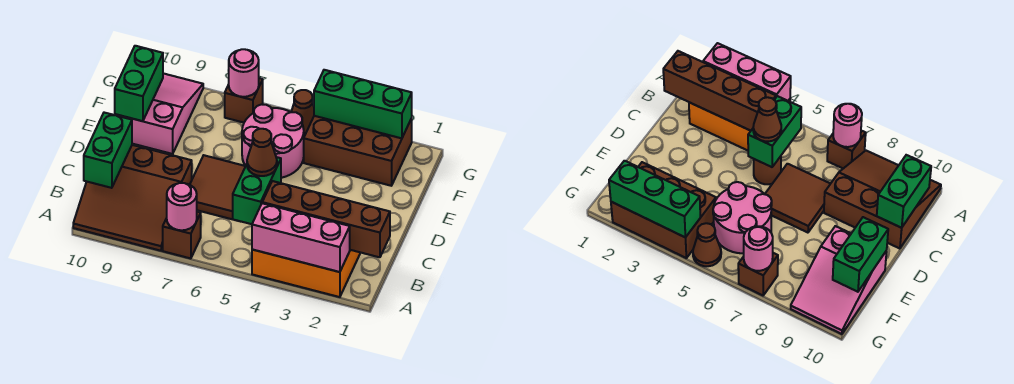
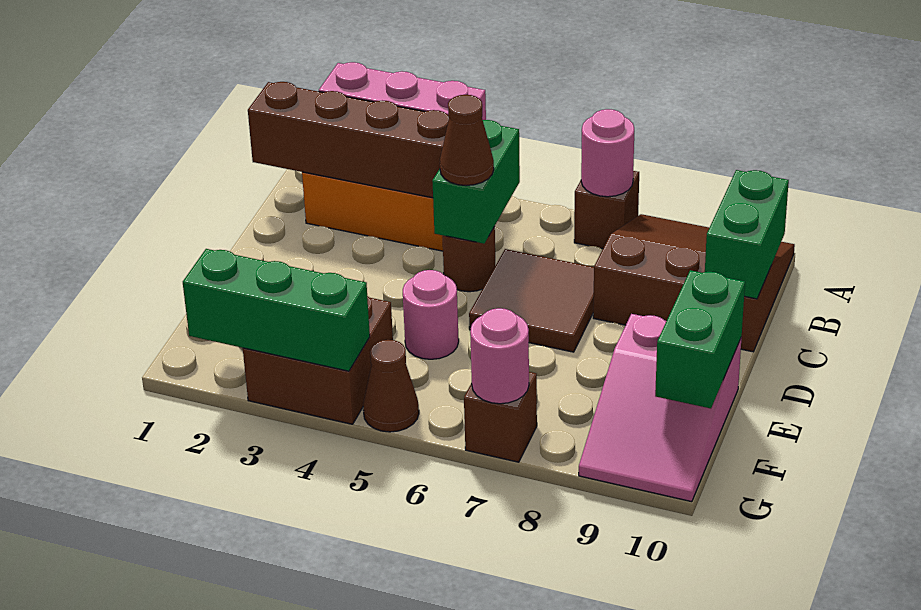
pink 2x2 round brick [242,104,304,178] -> pink 1x1 round brick [403,270,459,359]
brown 2x3 brick [304,116,412,186] -> brown 2x2 brick [243,296,393,424]

